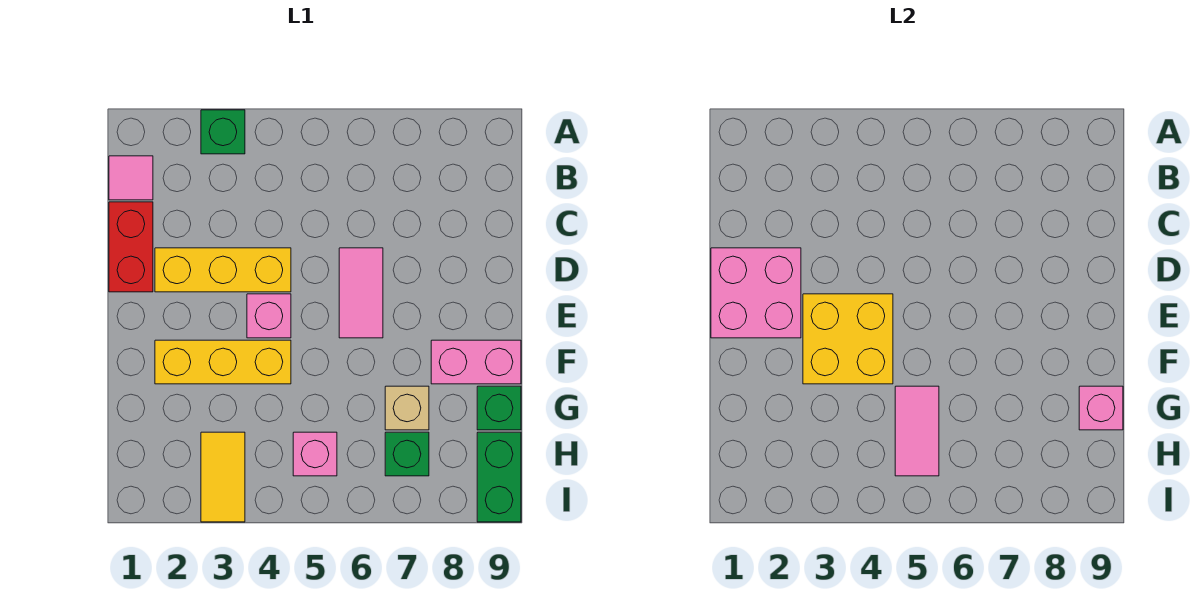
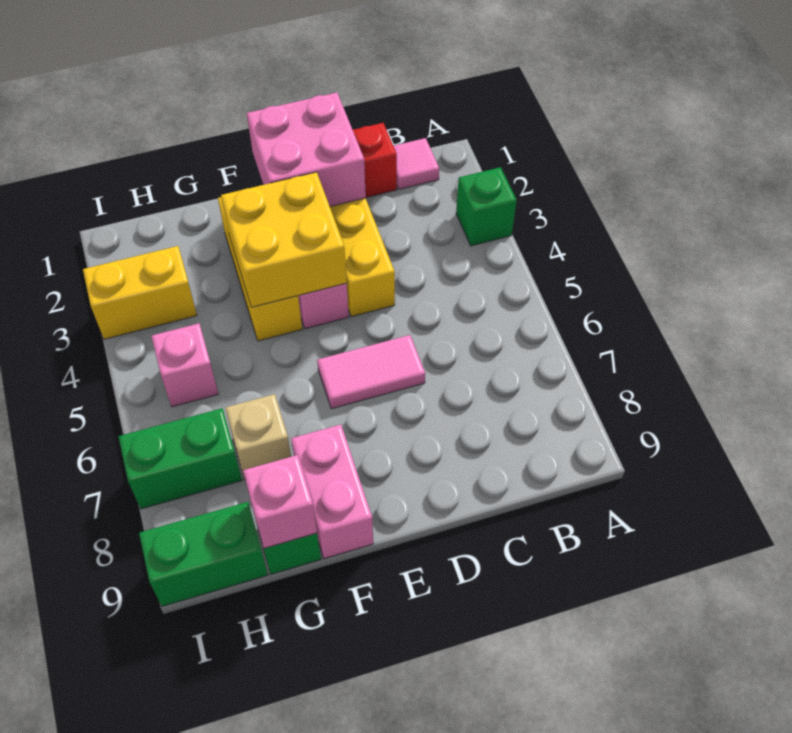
pink 1x2 tile [895,386,939,476] -> none
yellow 1x2 tile [201,432,245,522] -> yellow 1x2 brick [83,246,197,339]
green 1x1 brick [385,432,429,476] -> green 1x2 brick [118,408,242,509]

